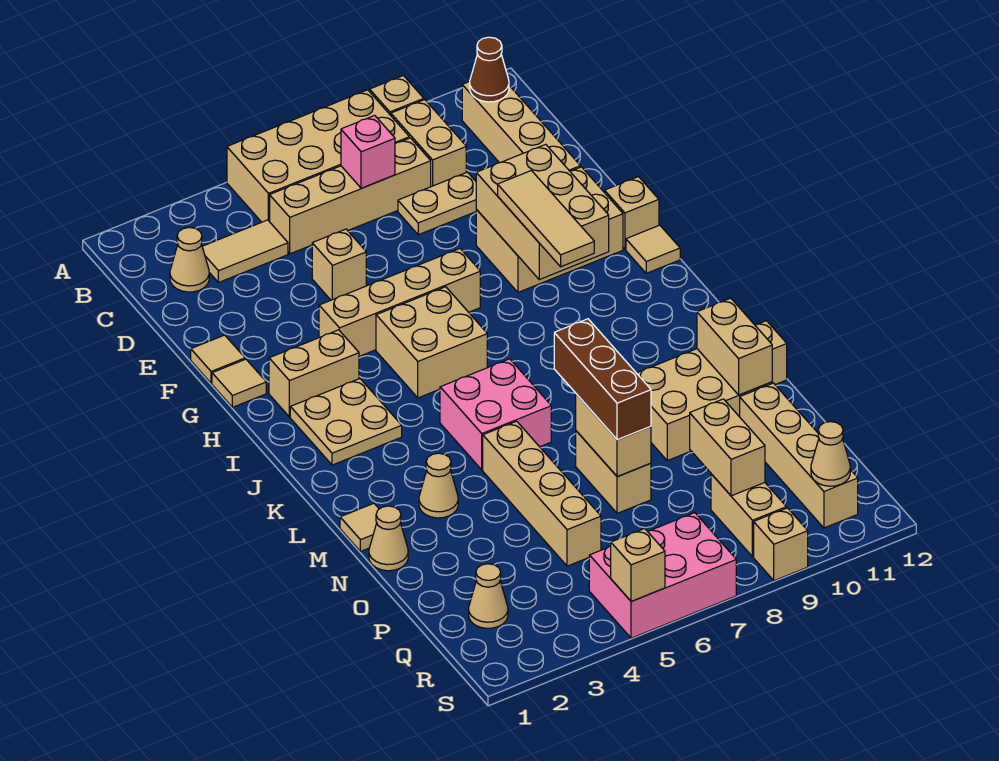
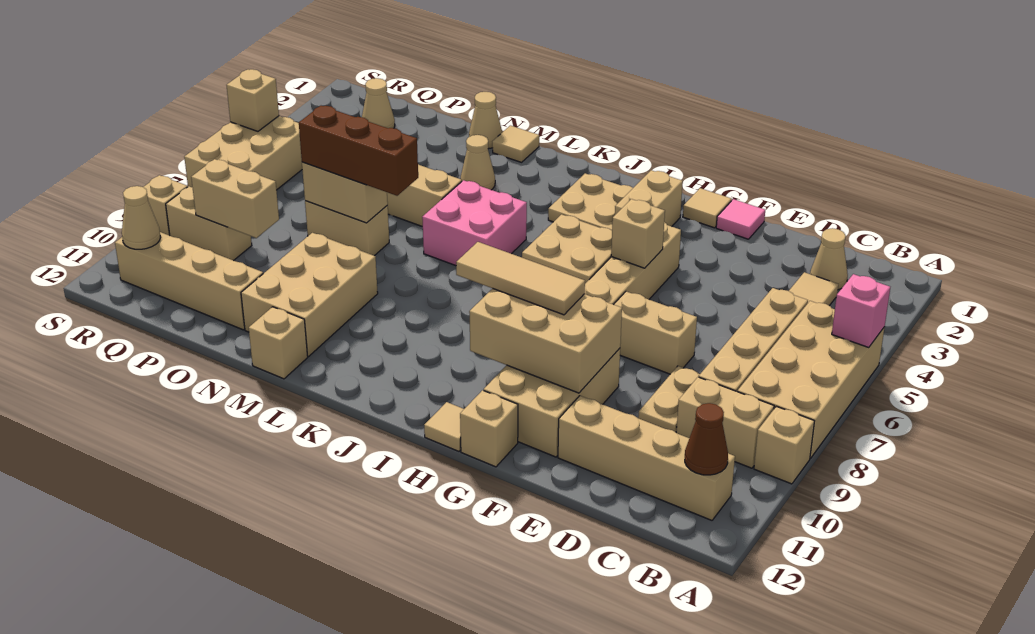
pink 1x1 brick [341,115,395,188] -> pink 1x1 brick moved to [832,274,890,347]
tan 1x1 brick [312,229,366,300] -> tan 1x1 brick moved to [611,199,665,268]
tan 1x1 tile [191,335,245,383] -> pink 1x1 tile [716,199,765,239]
tan 1x2 brick [697,298,772,395] -> tan 1x2 brick moved to [614,291,697,374]
pink 2x3 brick [589,513,736,638] -> tan 2x3 brick [184,116,302,190]

